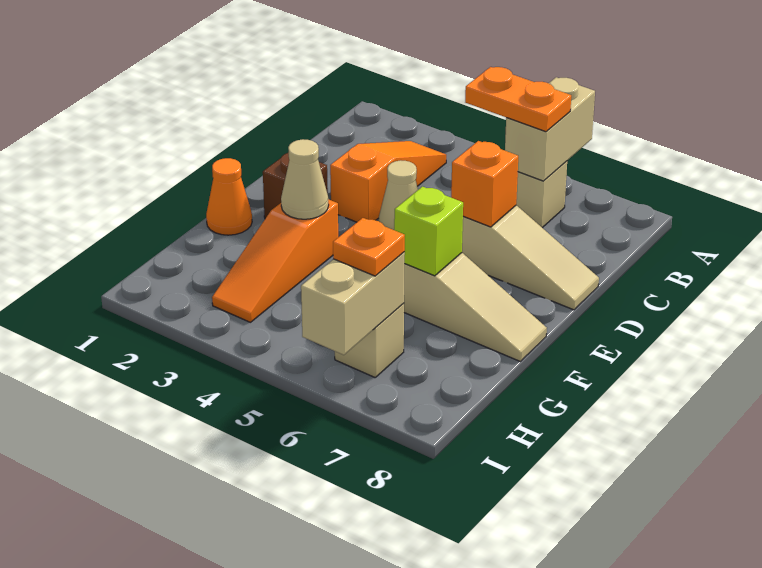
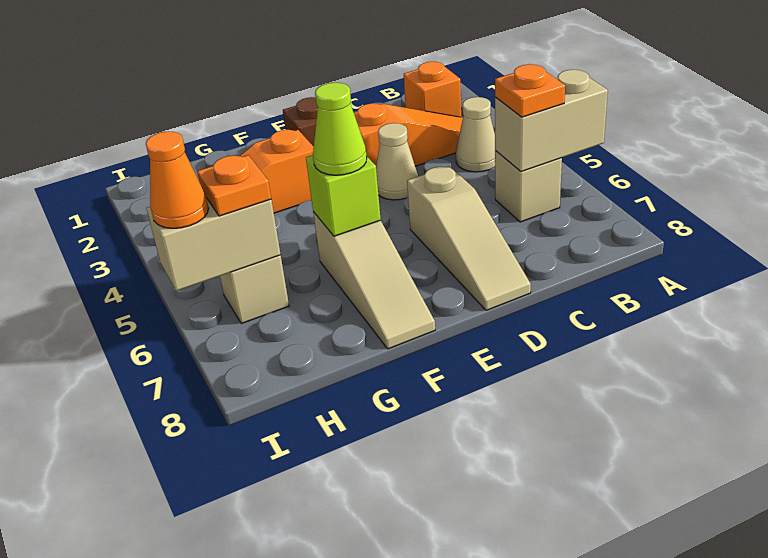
orange 1x2 plate [465,67,571,132] -> orange 1x1 plate [495,64,565,117]
orange 1x1 brick [451,141,518,227] -> orange 1x1 brick moved to [404,62,461,117]
orange 1x1 cone [206,158,252,235] -> orange 1x1 cone moved to [146,131,209,228]
tan 1x1 cone [281,139,329,219] -> tan 1x1 cone moved to [456,97,495,172]
none -> lime 1x1 cone [313,83,367,175]

